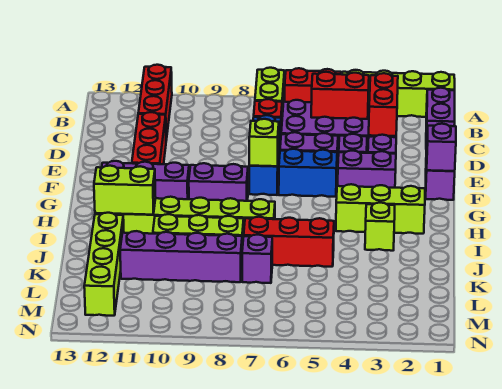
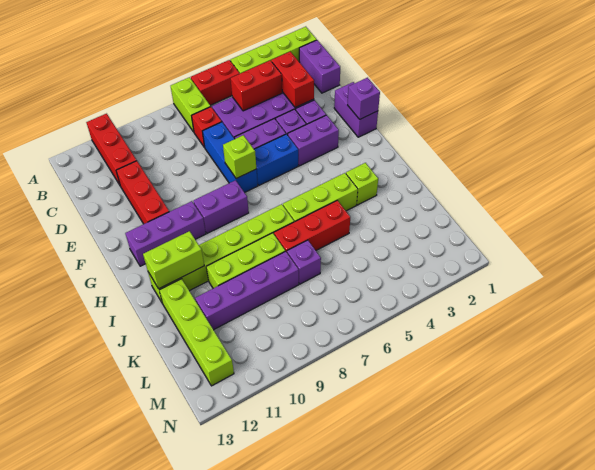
lime 1x3 brick [336,184,425,234] -> lime 1x3 brick moved to [283,173,358,222]

